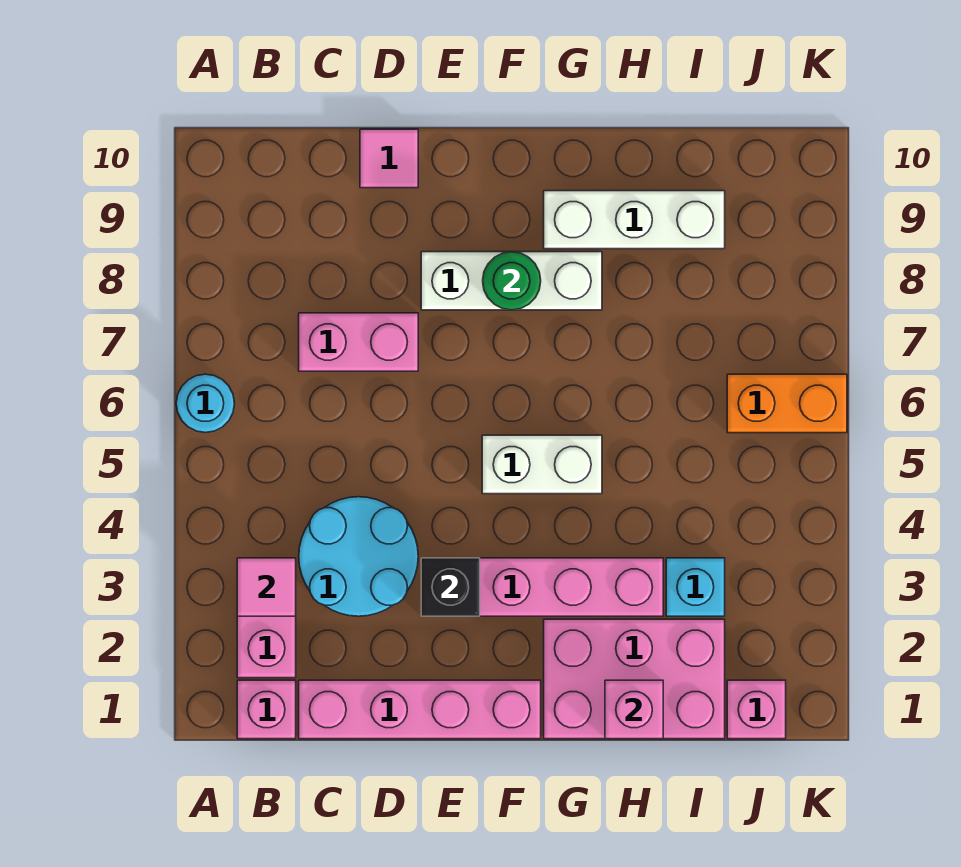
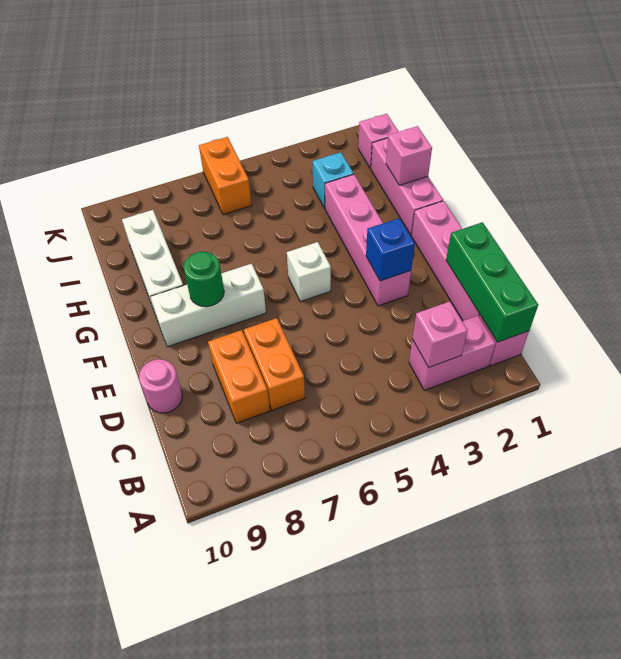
cyan 1x1 round brick [176,374,235,433] -> none
none -> green 1x3 brick [446,222,538,342]
pink 1x1 tile [237,558,296,616] -> pink 1x1 brick [412,302,468,368]
cyan 2x2 round brick [299,497,418,616] -> none
pink 1x2 brick [299,313,418,371] -> orange 1x2 brick [244,318,305,410]
none -> orange 1x2 brick [208,330,270,423]
pink 1x1 tile [360,129,418,188] -> pink 1x1 round brick [139,359,182,413]
black 1x1 brick [421,558,480,616] -> blue 1x1 brick [366,218,415,281]
white 1x3 brick [421,252,602,310] -> white 1x3 brick turned to [150,264,266,347]
white 1x2 brick [482,435,602,494] -> white 1x1 brick [287,242,331,302]
pink 2x3 brick [544,619,725,739] -> pink 1x3 brick [371,138,443,235]

